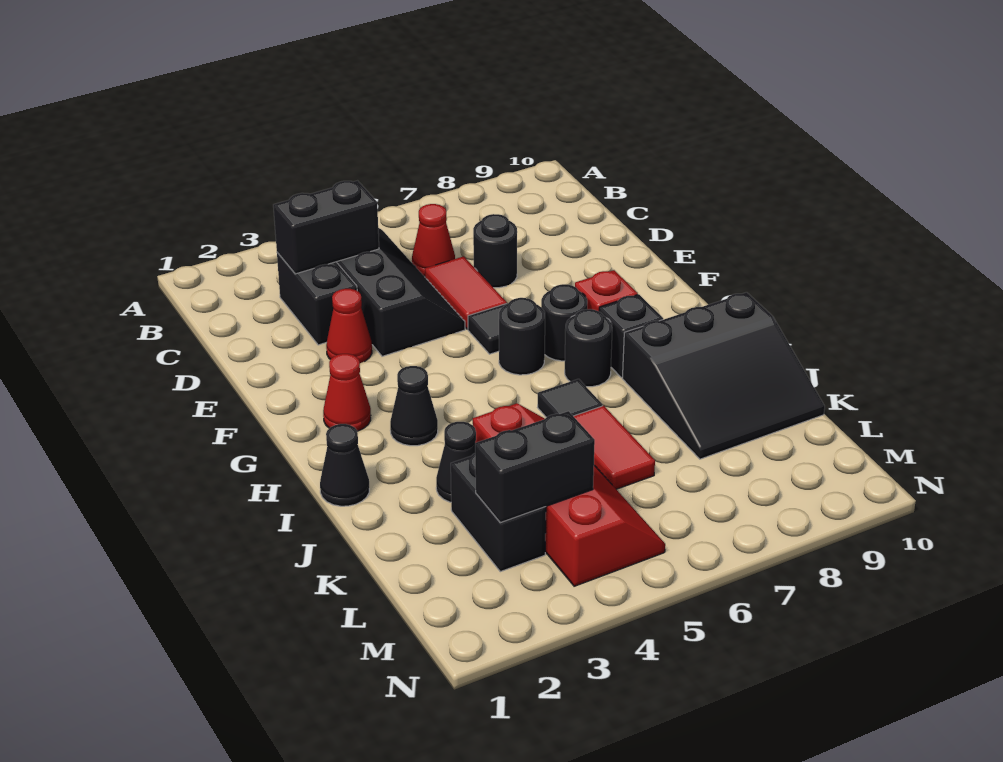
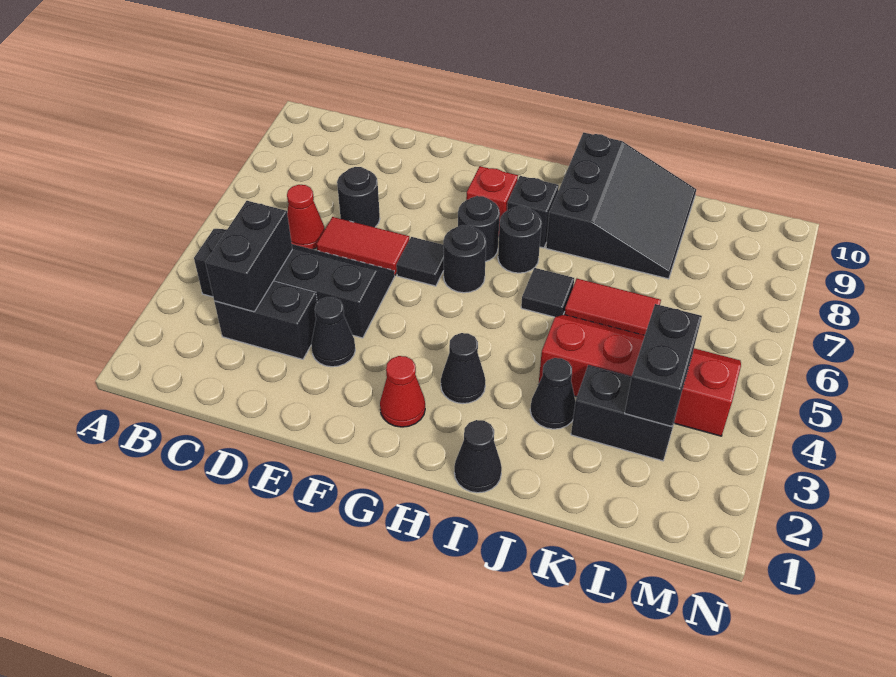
red 1x1 cone [326,289,372,363] -> black 1x1 cone [311,297,355,367]

